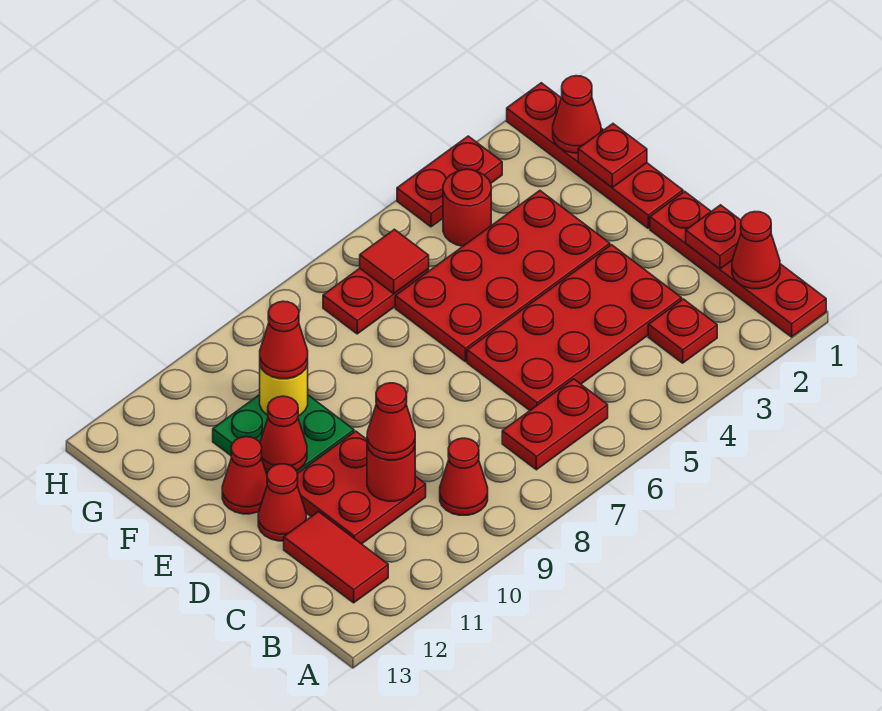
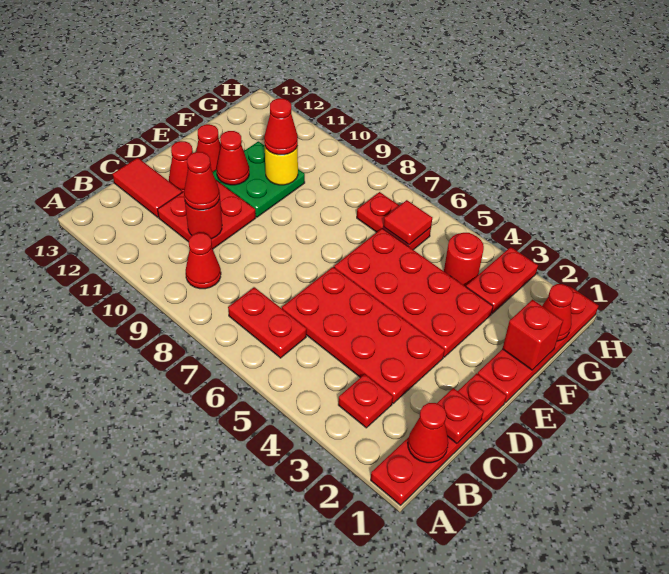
red 1x2 tile [284,512,388,603] -> red 1x2 tile turned to [113,158,182,217]
red 1x1 plate [578,124,647,187] -> red 1x1 brick [503,300,563,370]
red 1x2 plate [397,136,502,227] -> red 1x2 plate turned to [466,247,538,314]

